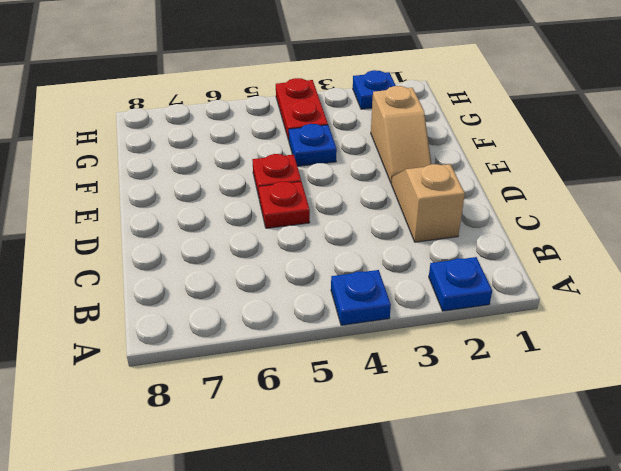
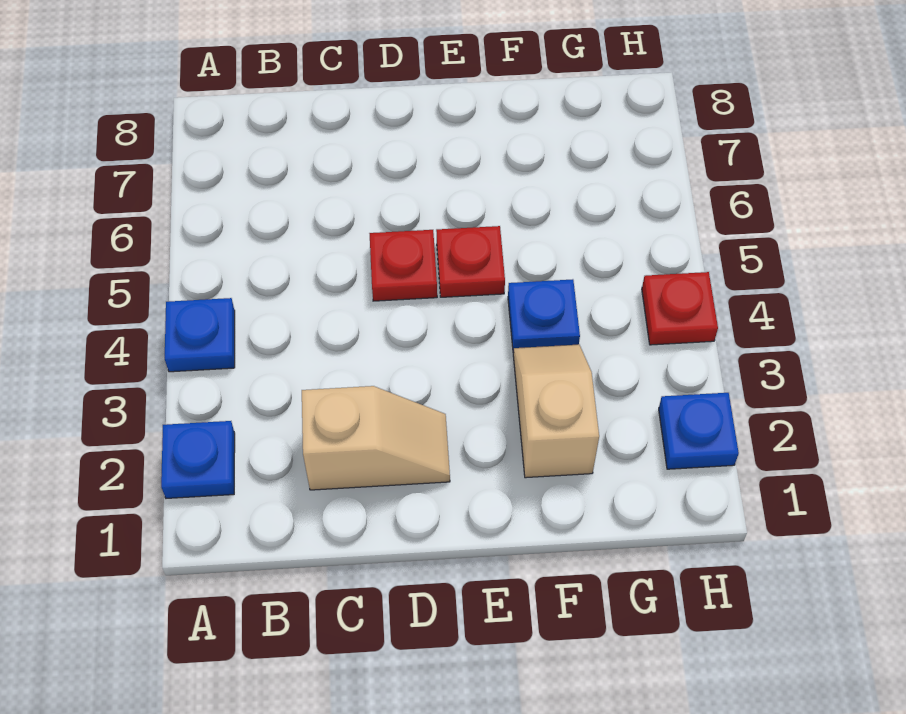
tan 1x2 slope [371,86,431,183] -> tan 1x2 slope turned to [513,345,599,478]
red 1x2 plate [276,78,328,140] -> red 1x1 plate [642,272,718,345]

